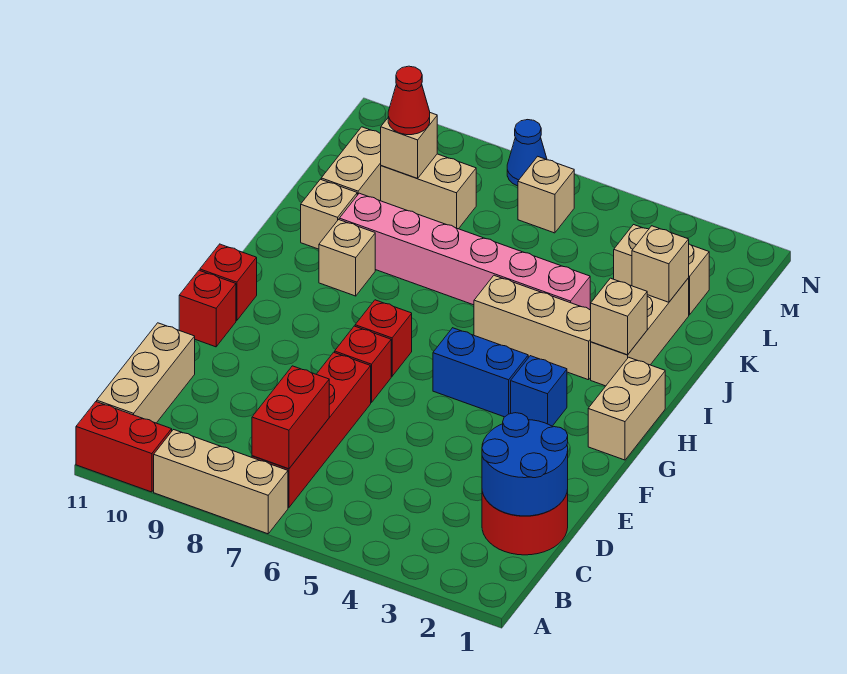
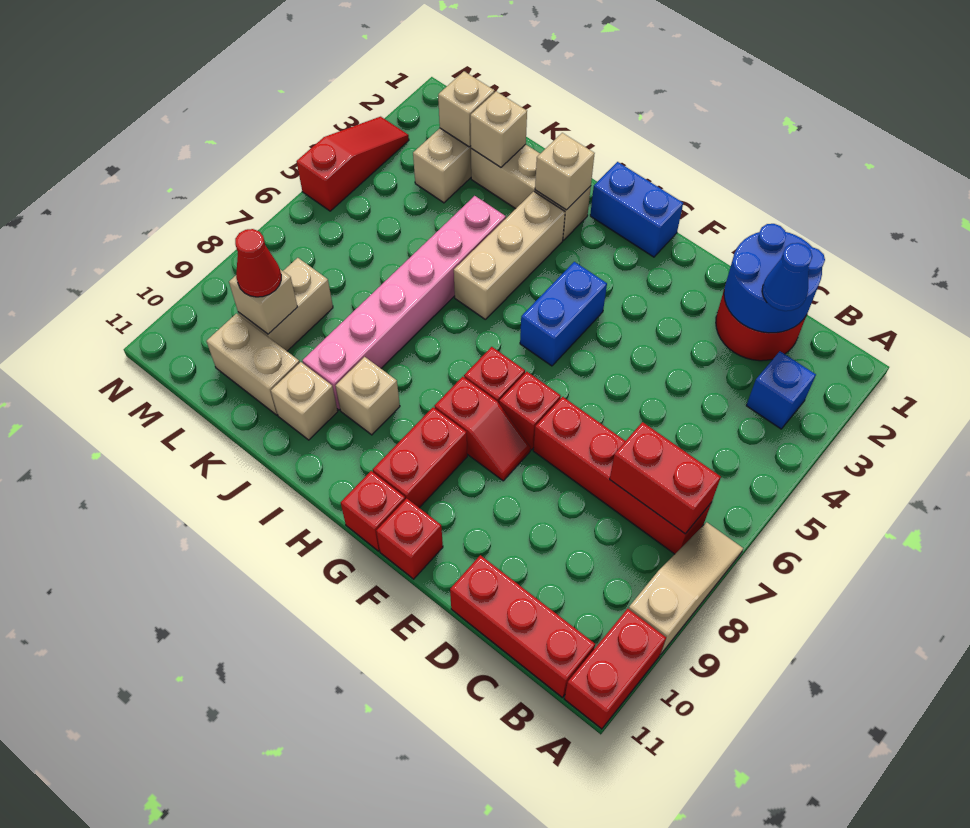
tan 1x3 brick [154,430,288,534] -> tan 1x3 slope [629,522,743,654]
tan 1x3 brick [97,323,195,423] -> red 1x3 brick [450,555,595,698]
none -> red 1x2 slope [435,377,531,481]
tan 1x2 brick [588,357,665,460] -> blue 1x2 brick [590,162,683,257]
blue 1x1 brick [511,356,567,426] -> blue 1x1 brick moved to [746,351,816,429]
none -> red 1x2 brick [373,407,467,508]
tan 1x1 brick [518,156,574,233] -> tan 1x1 brick moved to [438,71,494,147]
none -> red 1x3 slope [296,117,409,211]
blue 1x1 cone [507,120,547,186] -> blue 1x1 cone moved to [762,243,812,311]

